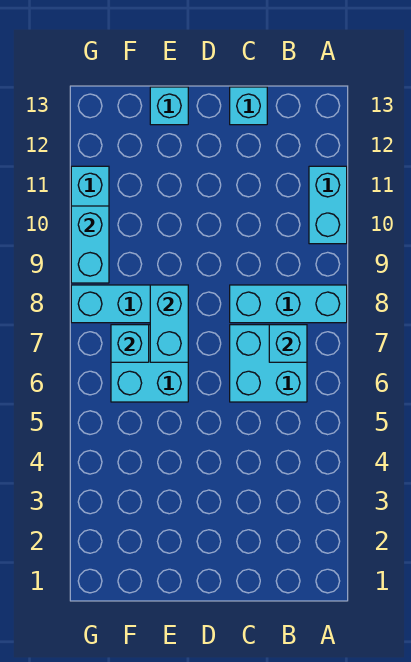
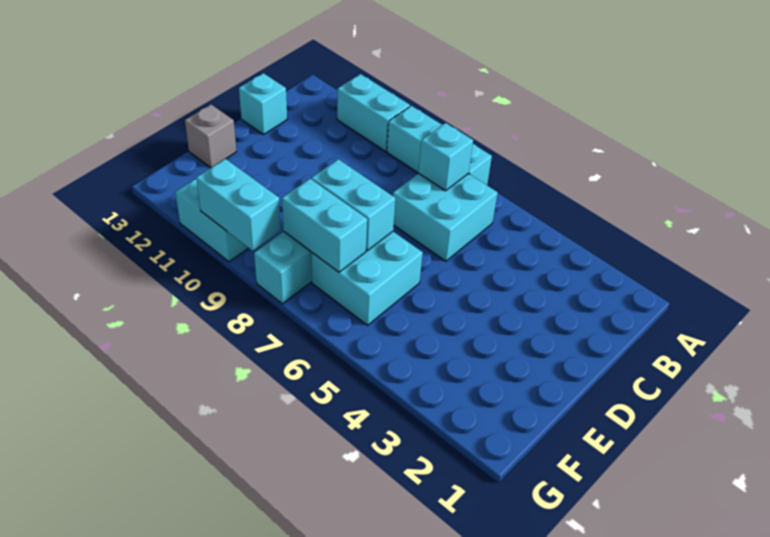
cyan 1x3 brick [230,285,347,323] -> cyan 1x3 brick turned to [387,106,492,185]
cyan 1x1 brick [150,87,188,125] -> grey 1x1 brick [185,105,236,168]
cyan 1x1 brick [111,325,149,362] -> cyan 1x2 brick [282,179,367,272]

